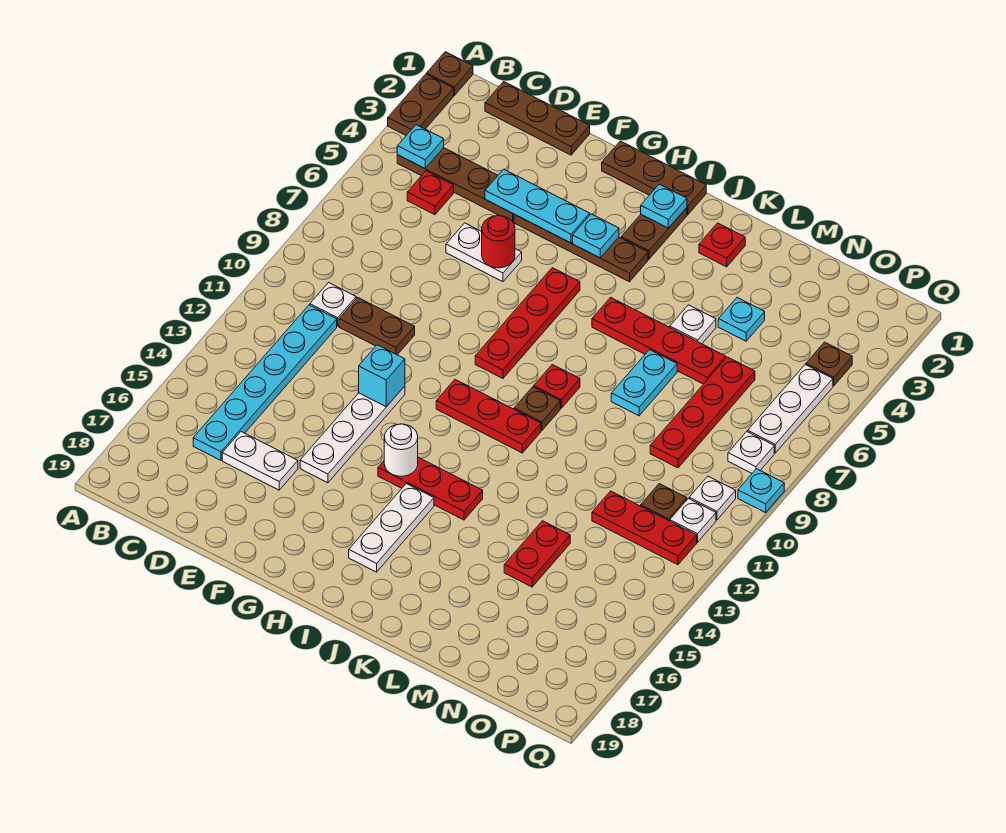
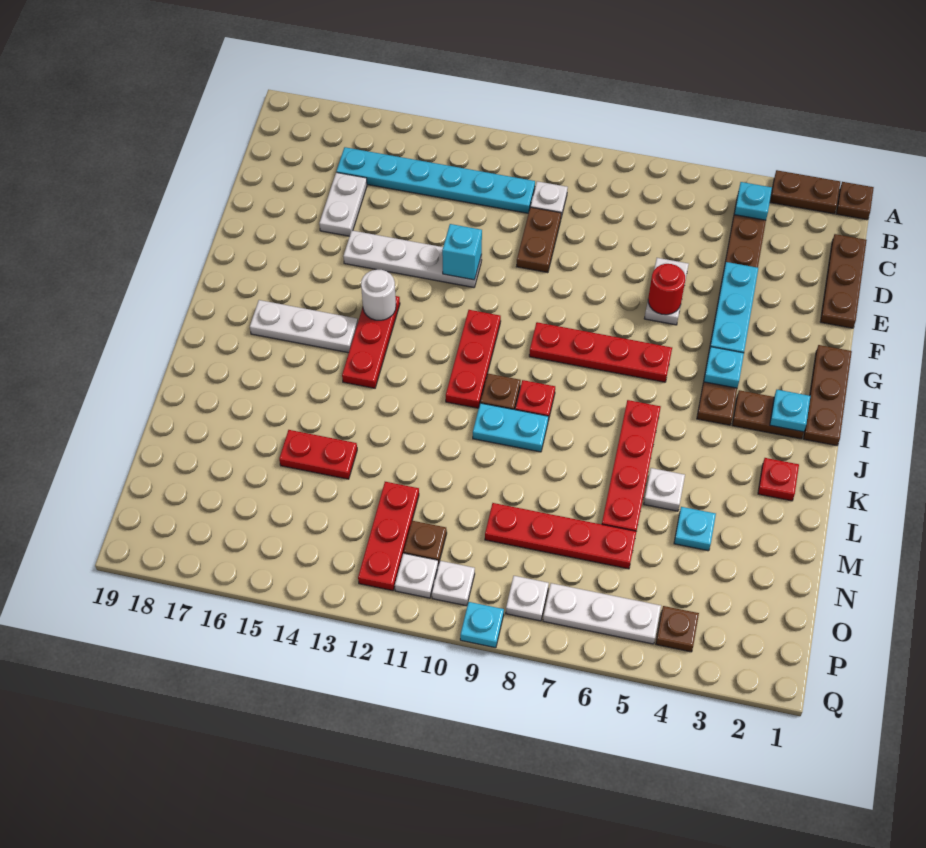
red 1x1 plate [407,171,454,215] -> none
cyan 1x2 plate [611,350,677,416] -> cyan 1x2 plate moved to [473,403,548,452]

